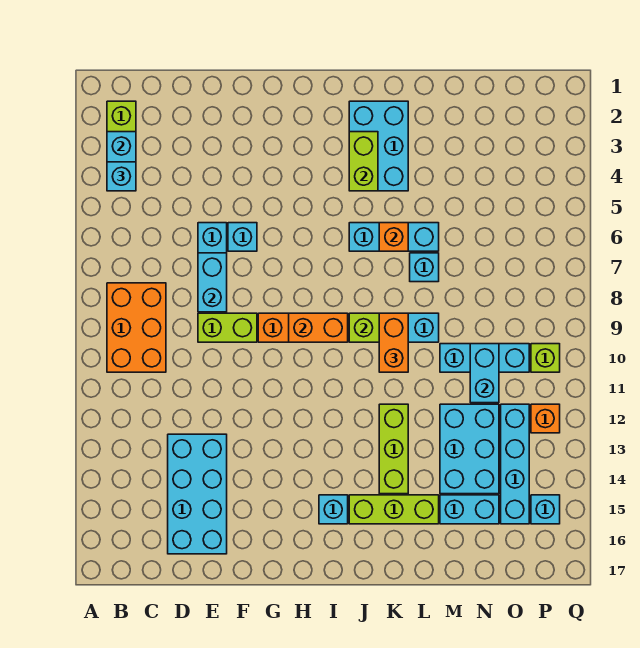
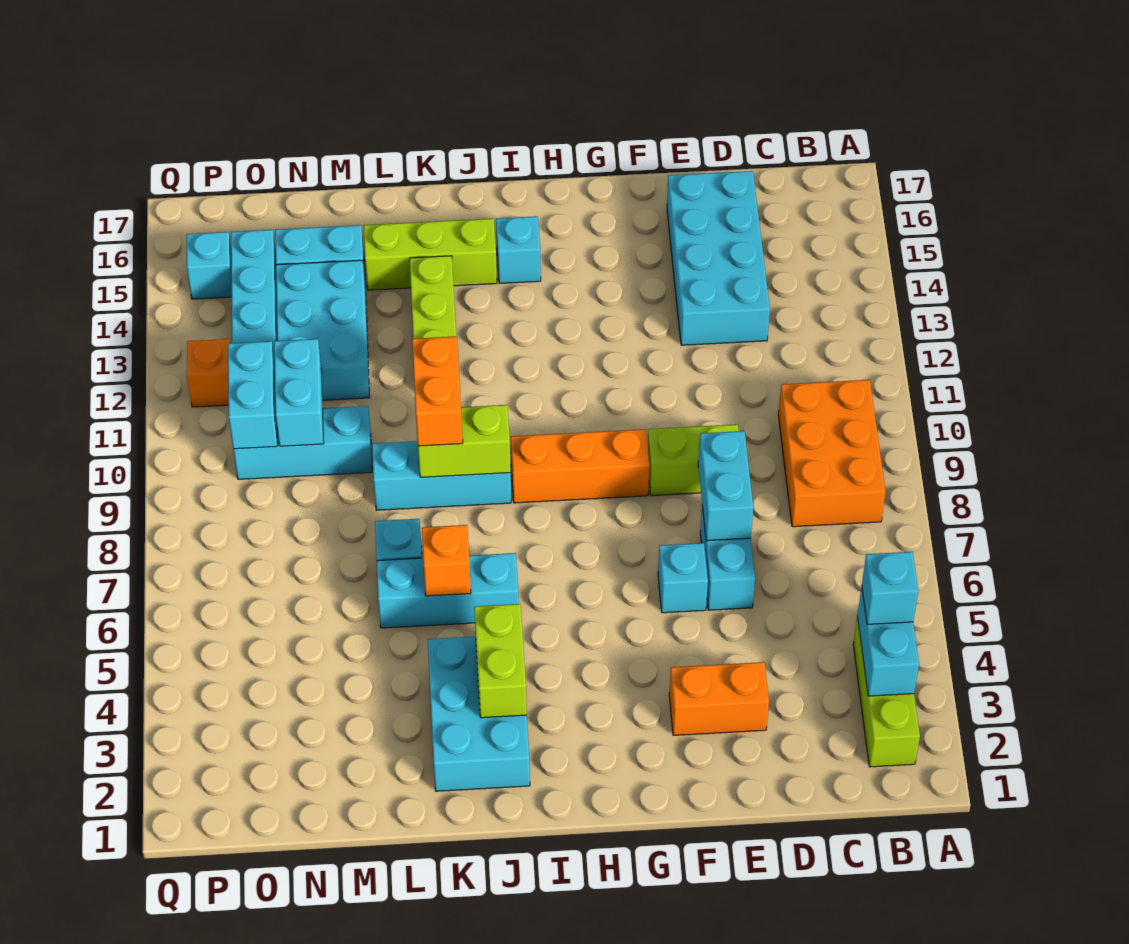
orange 1x2 brick [289,313,348,342] -> orange 1x2 brick moved to [669,662,769,735]
none -> cyan 1x2 brick [228,341,277,449]
lime 1x1 brick [531,344,560,372] -> none

